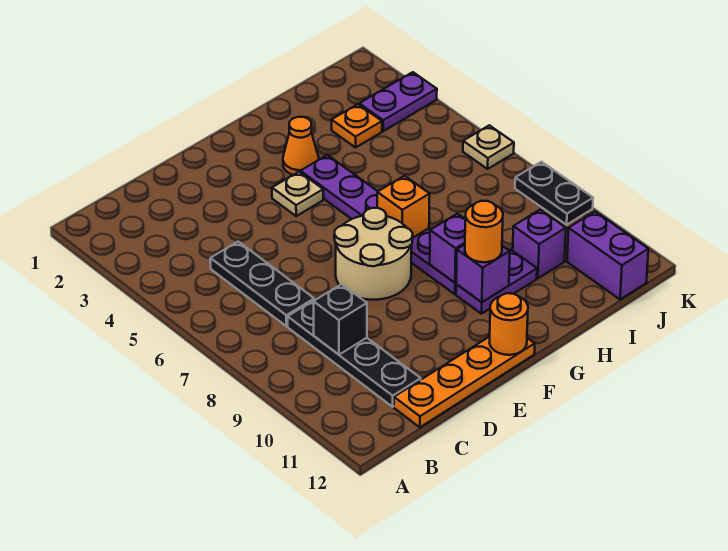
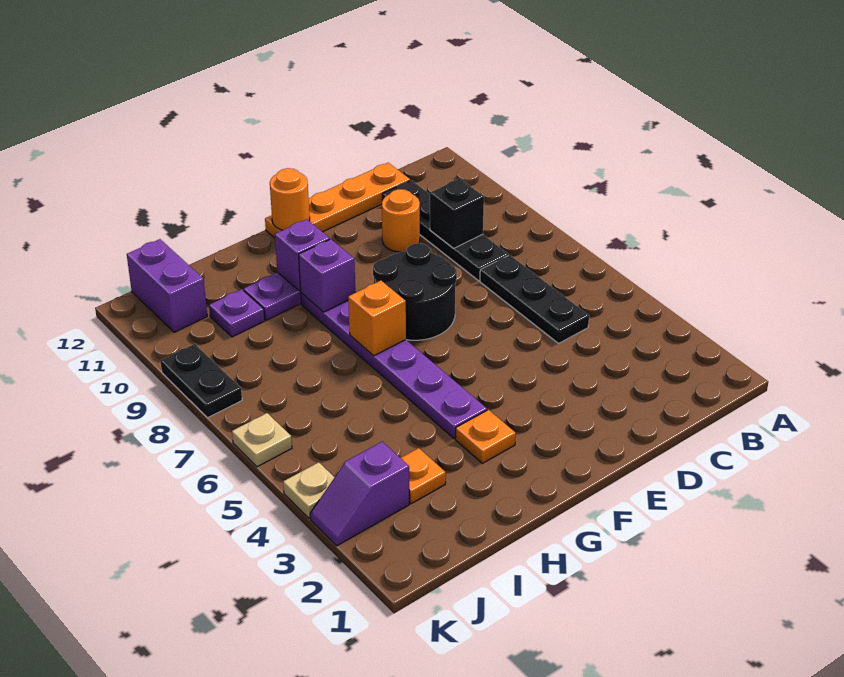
tan 2x2 round brick [334,208,413,300] -> black 2x2 round brick [373,243,457,340]
tan 1x1 plate [272,172,323,216] -> tan 1x1 plate moved to [283,462,335,519]
orange 1x1 cone [283,117,319,175] -> orange 1x1 plate [455,410,516,463]
orange 1x1 round brick [465,201,503,262] -> orange 1x1 round brick moved to [382,189,420,252]
purple 1x1 brick [513,210,566,278] -> purple 1x1 plate [209,289,265,337]
purple 1x2 plate [359,72,437,131] -> purple 1x2 slope [310,442,409,546]

